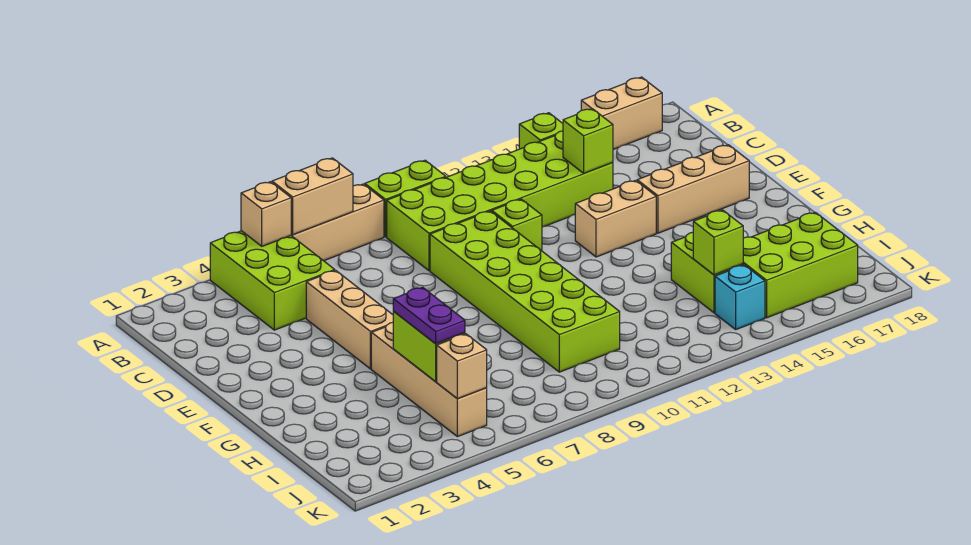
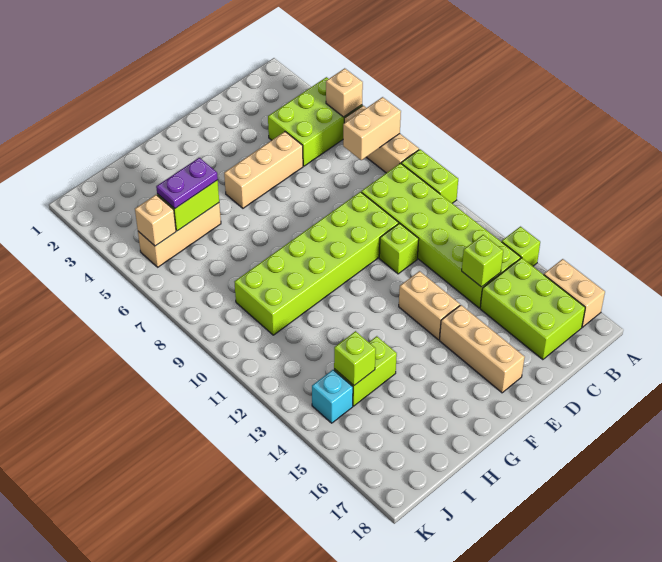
tan 1x2 brick [272,158,353,235] -> tan 1x2 brick turned to [343,97,401,160]
tan 1x4 brick [371,322,487,437] -> tan 1x3 brick [138,203,221,267]
lime 2x3 brick [743,212,858,318] -> lime 2x3 brick moved to [480,258,585,360]

